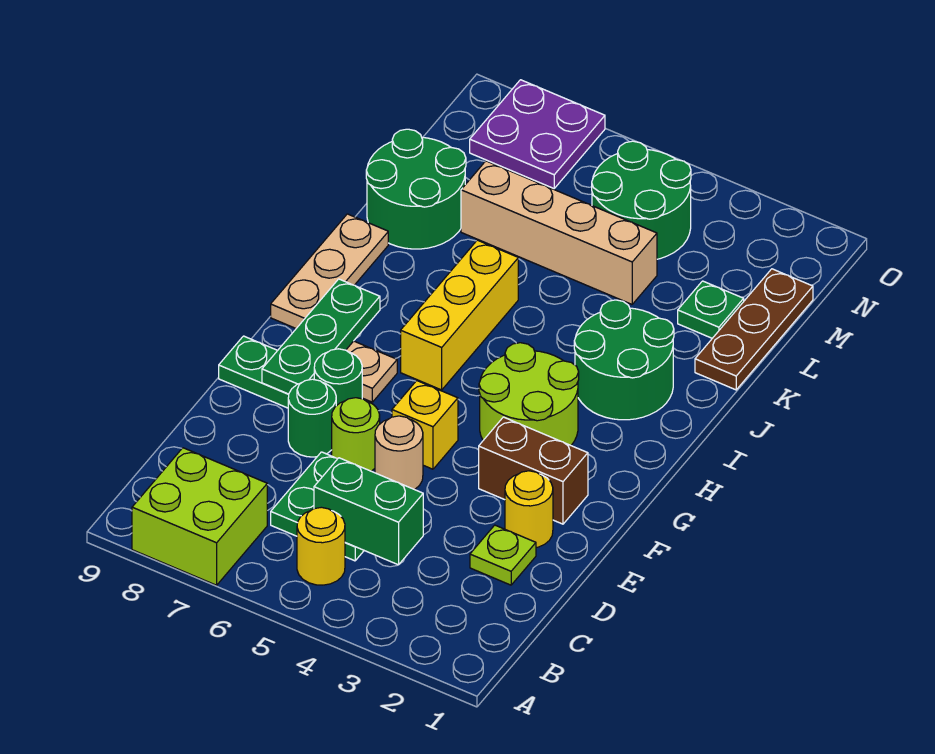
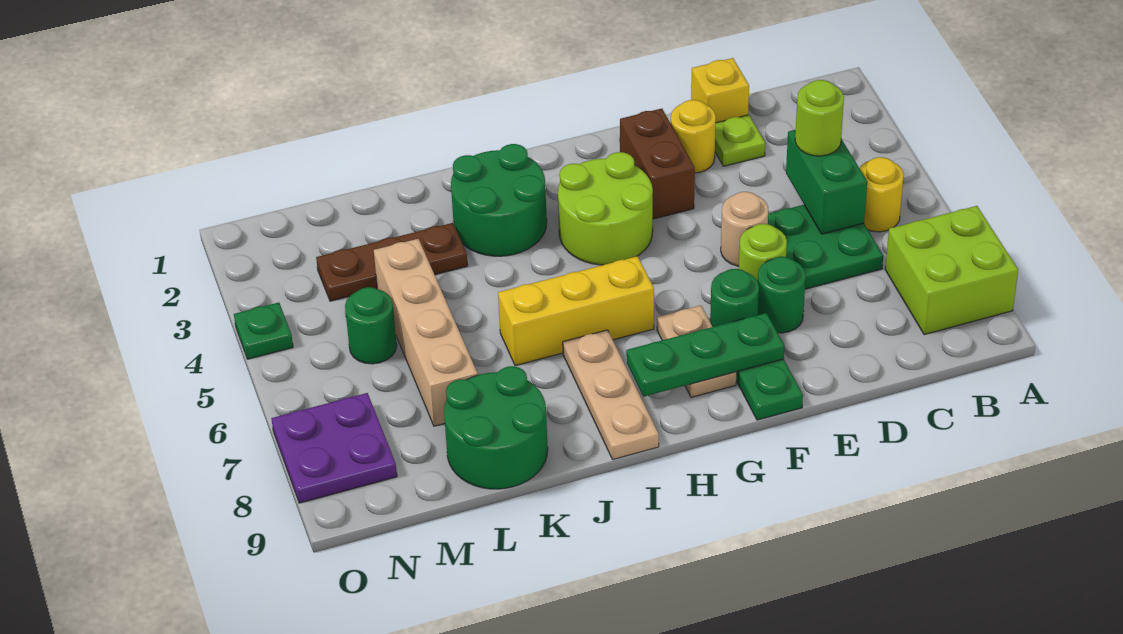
none -> lime 1x1 round brick [795,80,844,156]
yellow 1x1 brick [392,381,458,469] -> yellow 1x1 brick moved to [691,58,749,123]
tan 1x3 plate [271,214,388,328] -> tan 1x3 plate turned to [563,330,659,460]
brown 1x3 plate [695,269,813,390] -> brown 1x3 plate moved to [316,223,468,301]
green 1x1 plate [678,281,744,338] -> green 1x1 plate moved to [234,303,293,359]
green 2x2 round brick [592,141,691,259] -> green 1x1 round brick [345,287,397,364]

